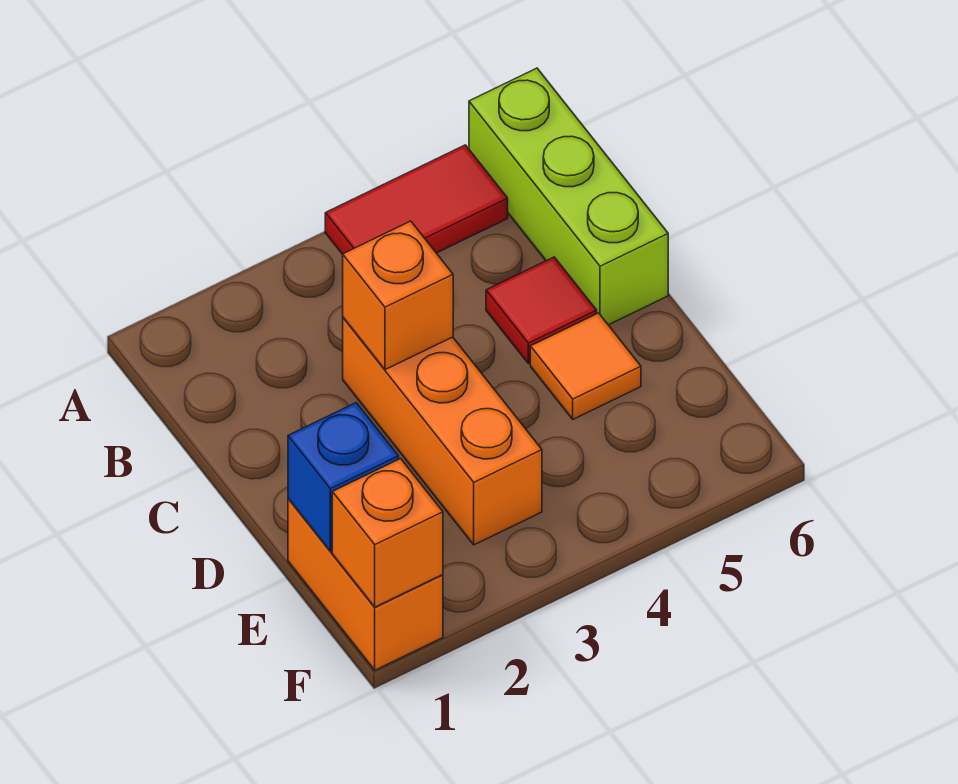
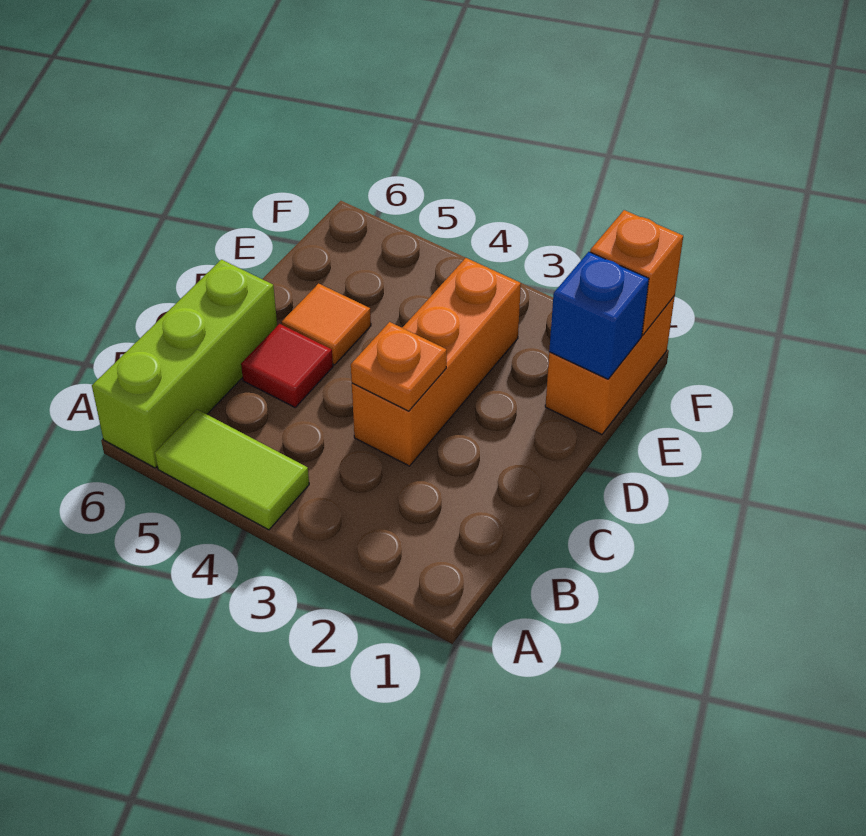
red 1x2 tile [325,145,508,254] -> lime 1x2 tile [155,409,309,530]
orange 1x1 brick [343,221,453,370] -> orange 1x1 plate [351,322,447,411]

